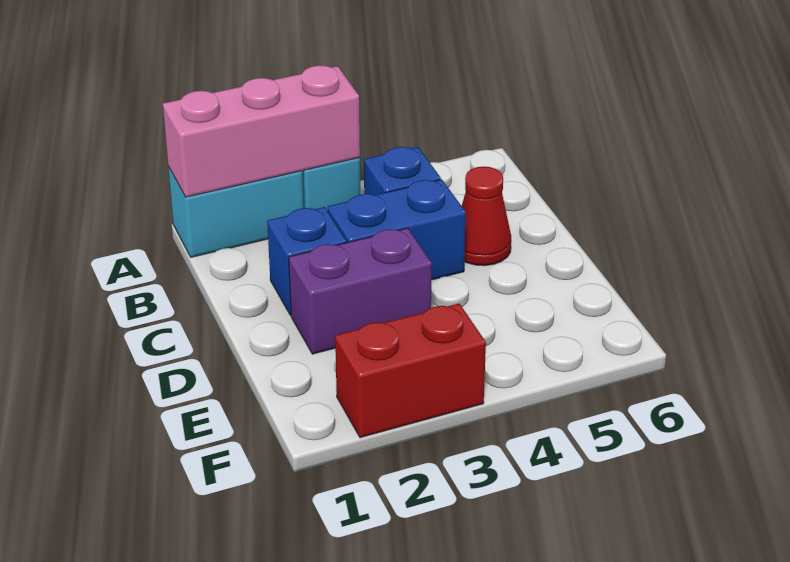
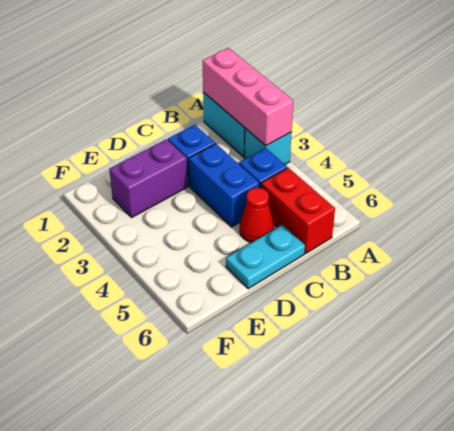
none -> cyan 1x2 plate [226,225,305,289]
purple 1x2 brick [289,228,432,354] -> purple 1x2 brick turned to [109,139,188,218]
red 1x2 brick [335,304,486,438] -> red 1x2 brick moved to [261,168,335,253]

